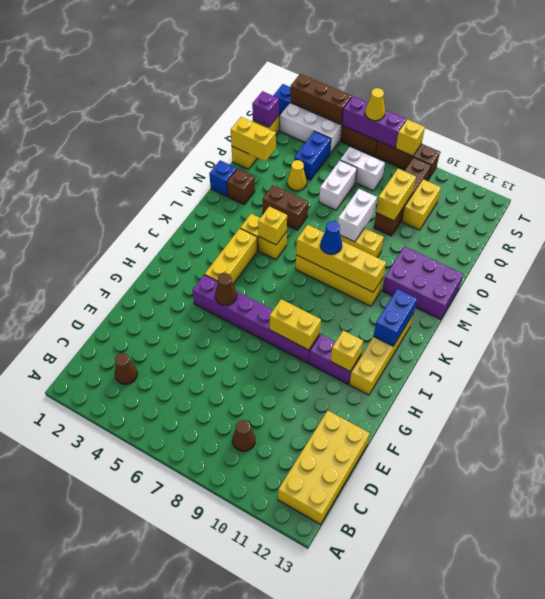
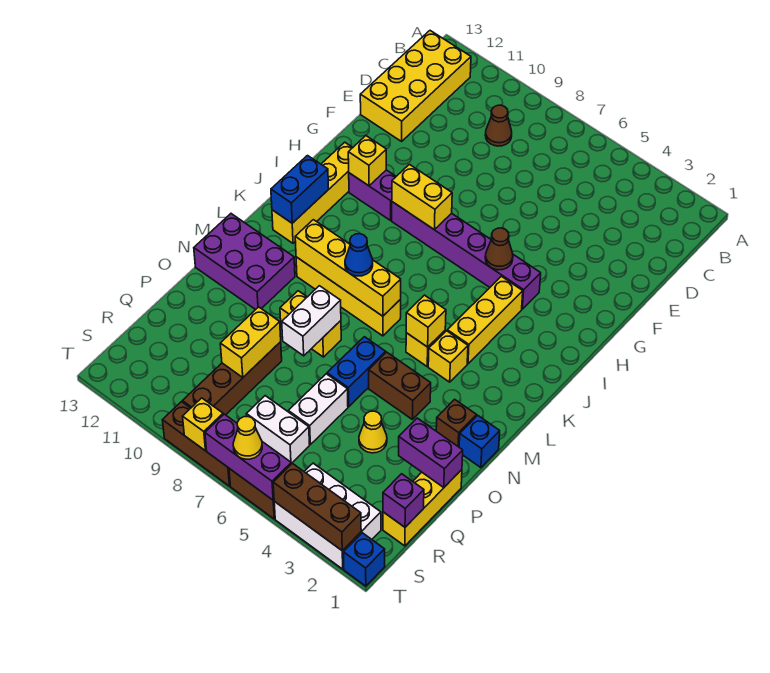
brown 1x1 cone [115,353,137,385] -> none
yellow 1x2 brick [231,117,276,161] -> purple 1x2 brick [399,418,463,488]
blue 1x2 brick [294,131,331,180] -> blue 1x2 brick moved to [327,337,386,407]
yellow 1x2 brick [402,179,441,230] -> none

